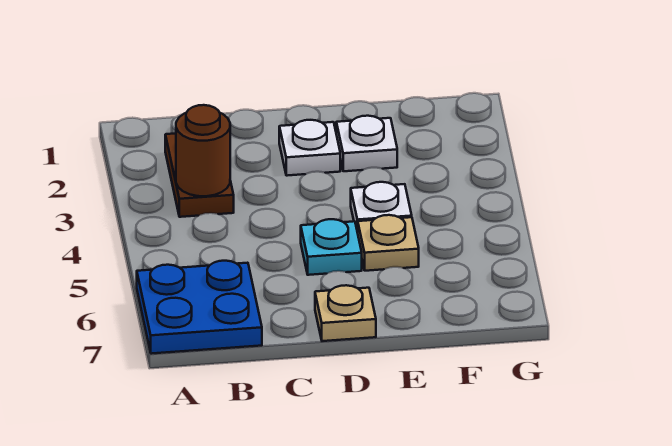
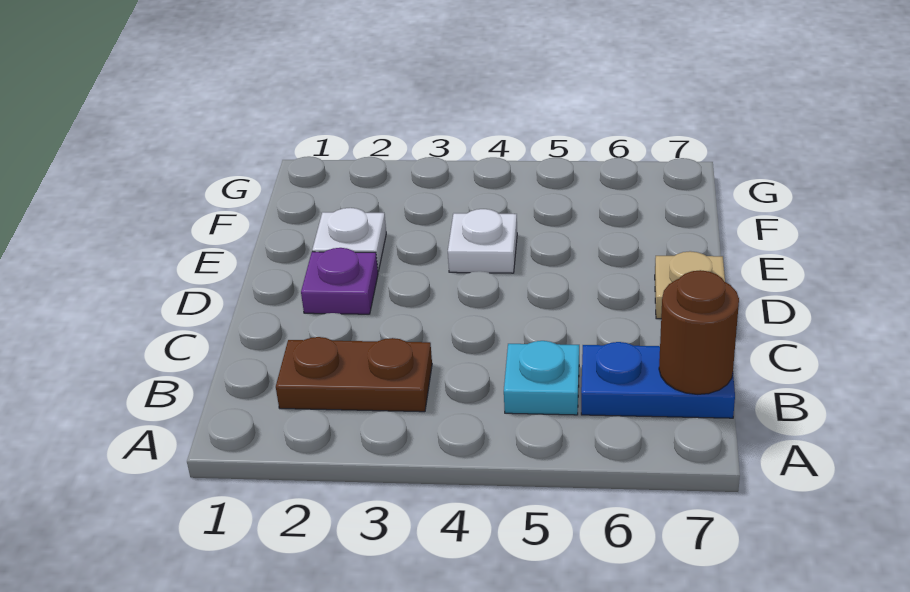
blue 2x2 plate [137,261,262,354] -> blue 1x2 plate [581,342,735,418]
brown 1x1 round brick [176,105,230,196] -> brown 1x1 round brick moved to [659,270,739,394]
white 1x1 plate [279,120,340,176] -> purple 1x1 plate [301,248,378,314]
cyan 1x1 plate [301,219,362,275] -> cyan 1x1 plate moved to [504,341,579,415]
tan 1x1 plate [358,215,419,271] -> none

